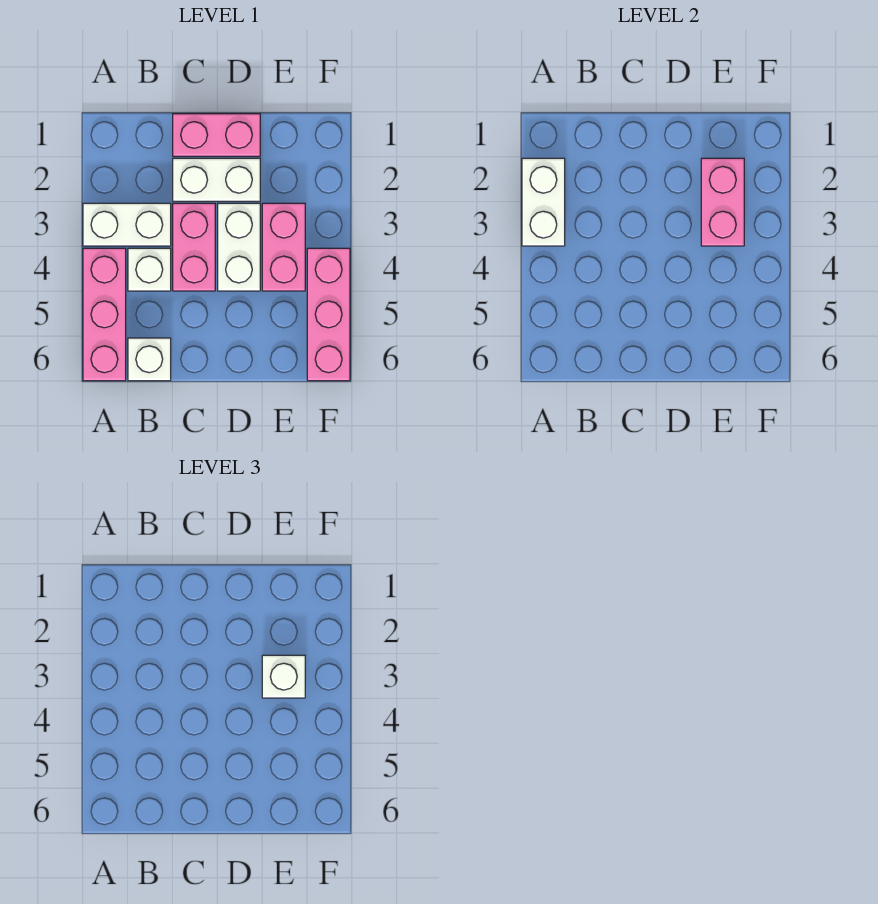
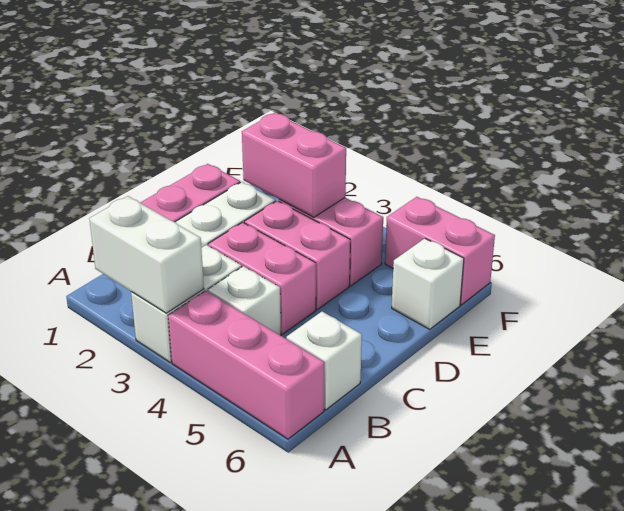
white 1x2 brick [218,203,260,291] -> pink 1x2 brick [244,201,350,309]
white 1x1 brick [262,655,305,698] -> white 1x1 brick moved to [392,238,464,329]
pink 1x3 brick [307,248,350,381] -> pink 1x2 brick [385,197,495,305]

